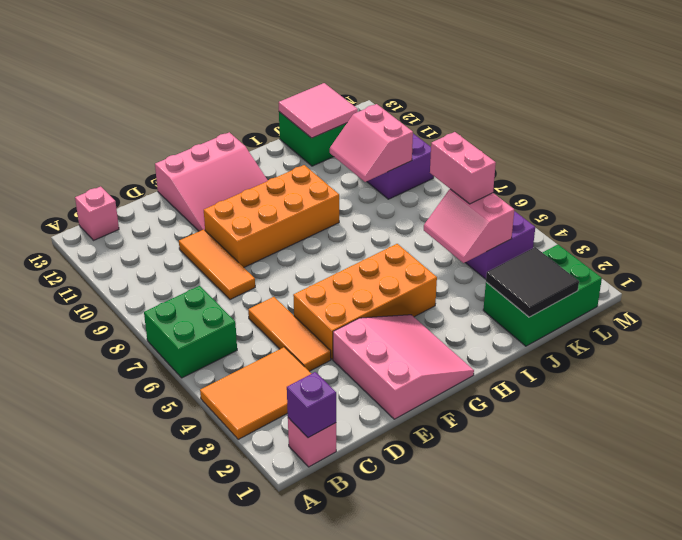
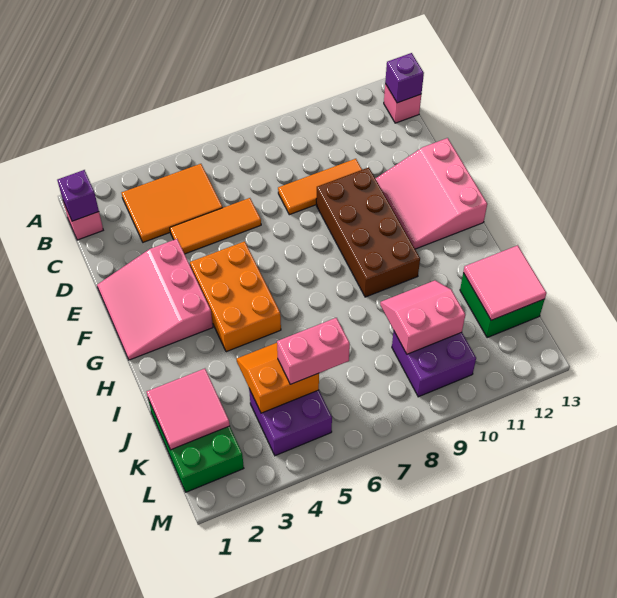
orange 2x3 tile [200,347,311,439] -> orange 2x3 tile turned to [122,164,223,242]
green 2x2 brick [144,286,237,378] -> none
none -> purple 1x1 brick [385,53,424,103]
pink 3x3 slope [333,315,474,419] -> pink 3x3 slope turned to [97,239,213,360]
orange 2x4 brick [293,244,437,359] -> orange 2x3 brick [190,241,281,352]
orange 2x4 brick [204,165,339,267] -> brown 2x4 brick [316,167,420,297]
black 2x2 tile [486,247,579,317] -> pink 2x2 tile [147,369,230,450]
pink 2x2 slope [424,189,514,263] -> orange 2x2 slope [237,343,319,413]

